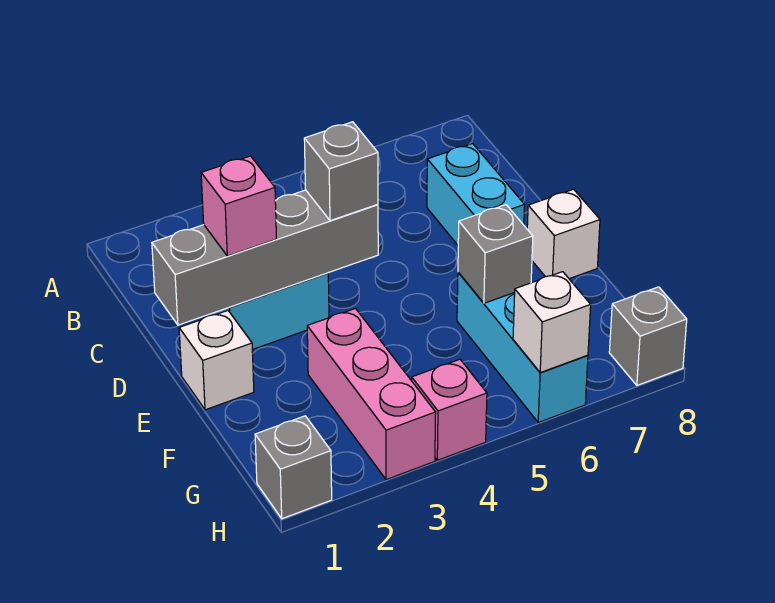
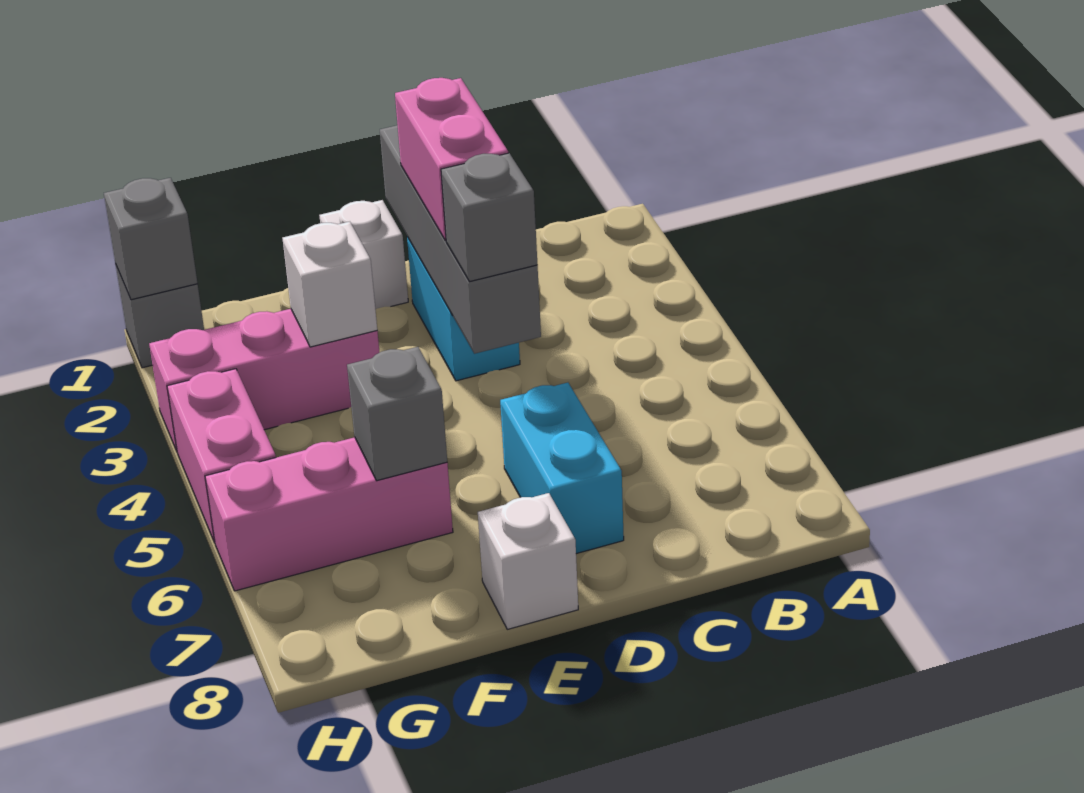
cyan 1x2 brick [427,144,525,245] -> cyan 1x2 brick turned to [500,383,624,554]
pink 1x1 brick [201,156,276,256] -> pink 1x2 brick [395,78,508,241]
cyan 1x3 brick [457,272,588,422] -> pink 1x3 brick [205,437,453,591]
pink 1x1 brick [412,359,487,460] -> pink 1x2 brick [167,369,276,543]
white 1x1 brick [513,272,591,373] -> white 1x1 brick moved to [282,222,377,347]
grey 1x1 brick [609,287,687,385] -> grey 1x1 brick moved to [104,178,198,300]

